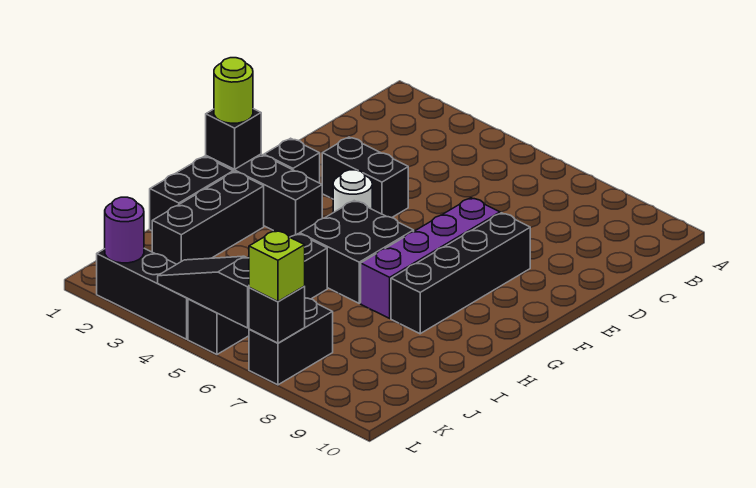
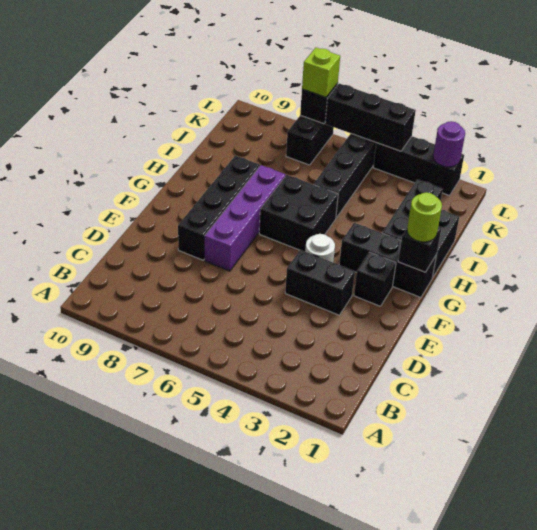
black 1x3 slope [158,256,249,328] -> black 1x3 brick [325,83,416,151]

